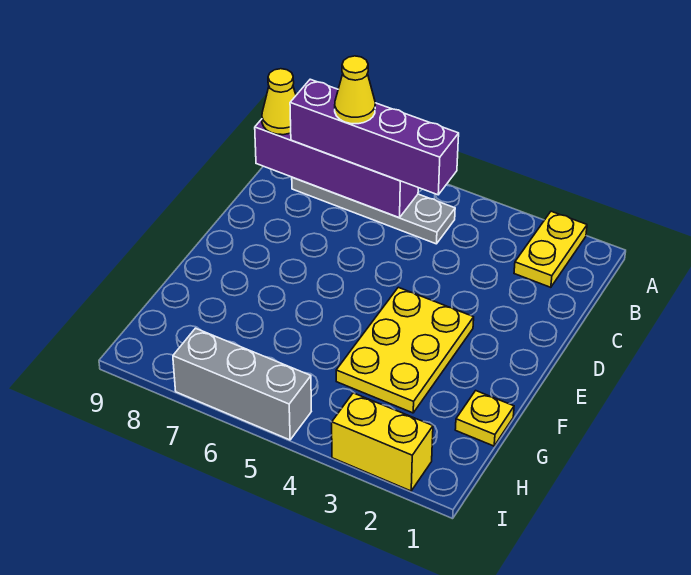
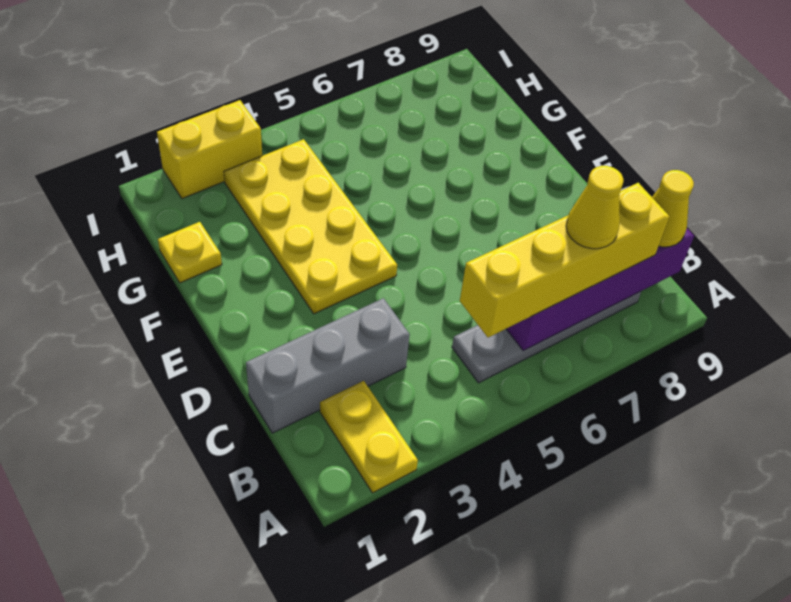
purple 1x4 brick [290,79,459,195] -> yellow 1x4 brick [460,183,669,337]
yellow 2x3 plate [336,287,474,413] -> yellow 2x4 plate [224,139,397,314]
grey 1x3 brick [173,328,311,440] -> grey 1x3 brick moved to [246,298,410,433]

